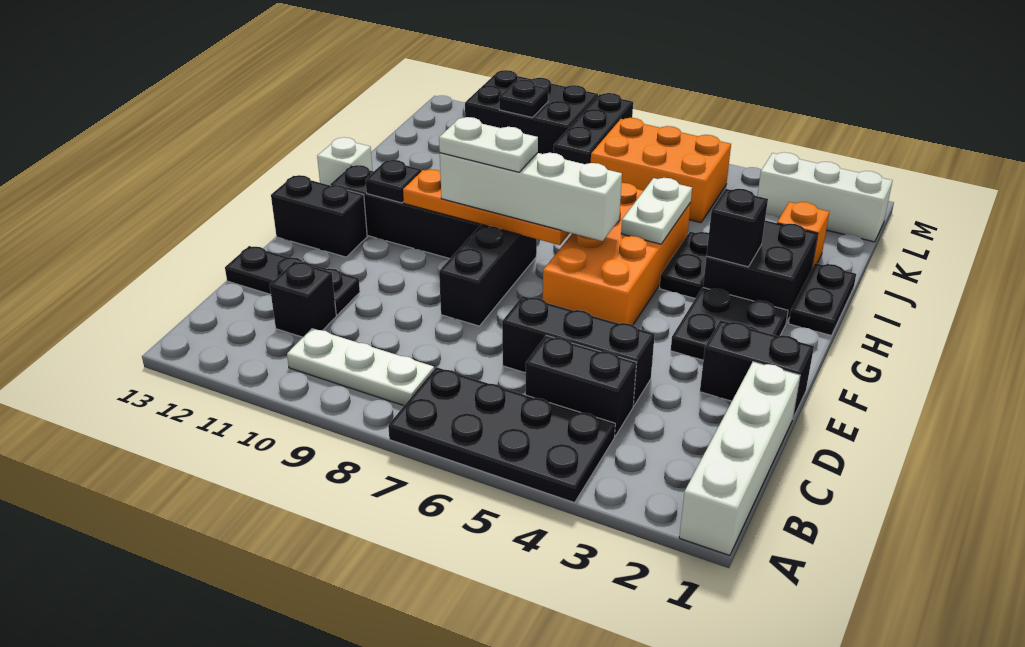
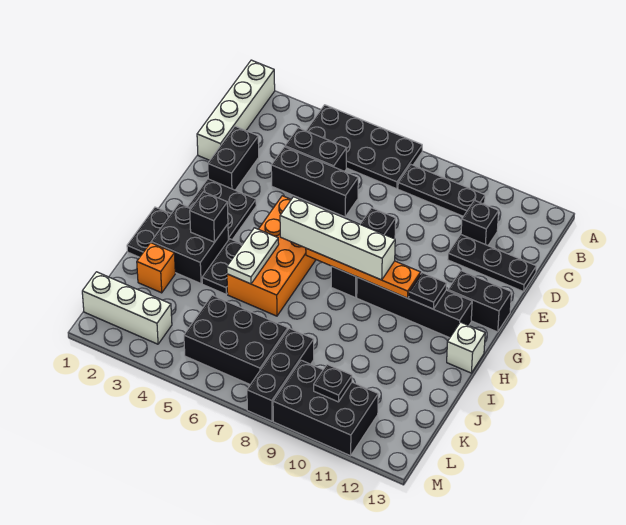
white 1x3 plate [287,328,434,406] -> black 1x3 plate [398,165,485,216]
black 1x2 brick [700,320,814,418] -> black 1x2 brick turned to [208,126,259,190]
white 1x2 plate [439,117,538,172] -> none
orange 2x3 brick [591,118,731,223] -> black 2x3 brick [184,295,288,385]

